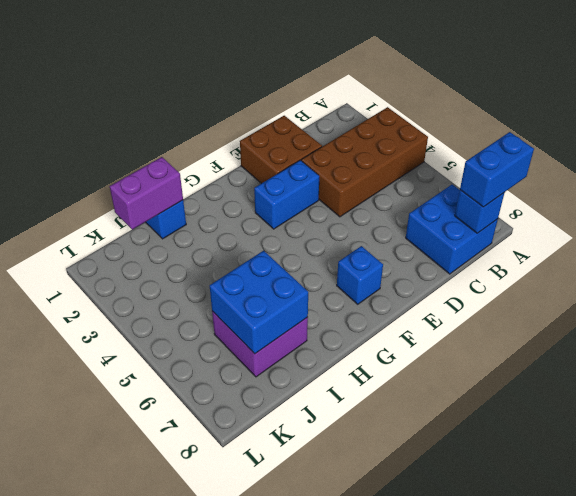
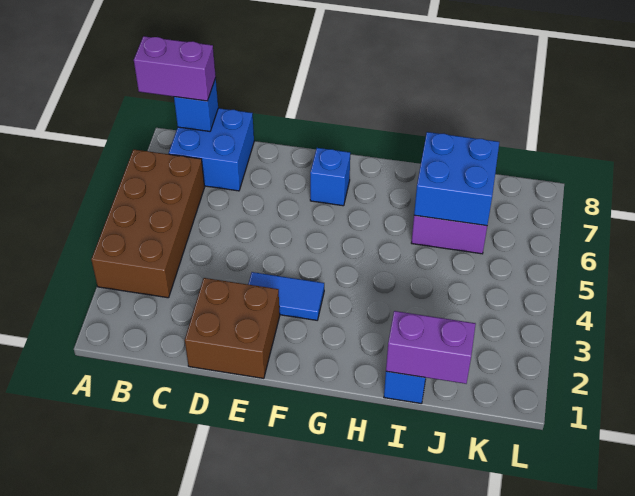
brown 2x4 brick [301,107,428,217] -> brown 2x4 brick turned to [91,149,205,298]
blue 1x2 brick [460,132,534,207] -> purple 1x2 brick [134,36,216,101]
blue 1x2 brick [254,160,319,229] -> blue 1x2 tile [248,272,324,320]

